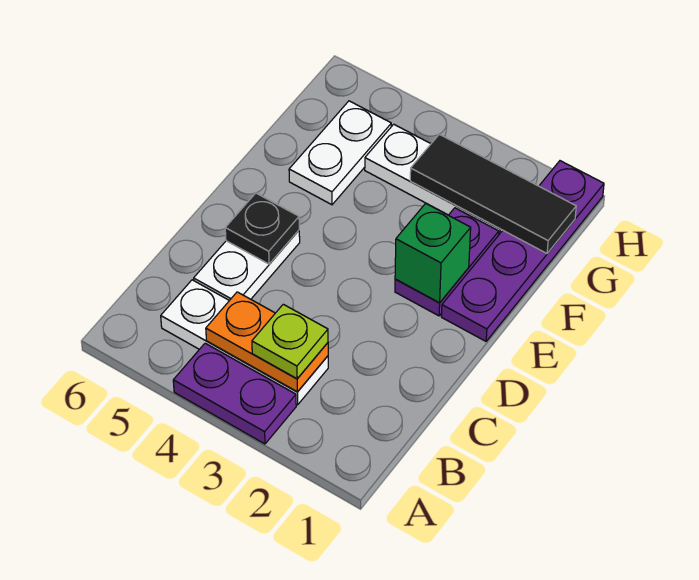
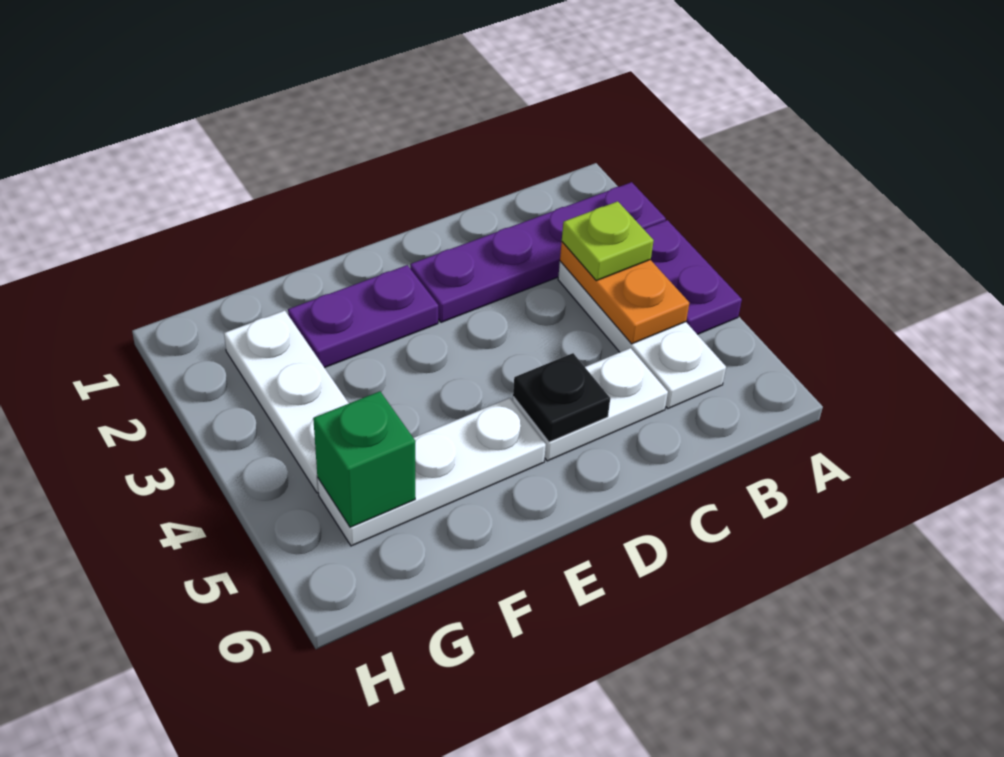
purple 1x4 plate [441,161,604,341] -> purple 1x4 plate moved to [410,182,666,322]
green 1x1 brick [395,203,471,303] -> green 1x1 brick moved to [313,391,415,527]
white 1x2 plate [289,101,391,205] -> white 1x3 plate [317,398,546,546]
black 1x3 tile [410,134,576,253] -> none

